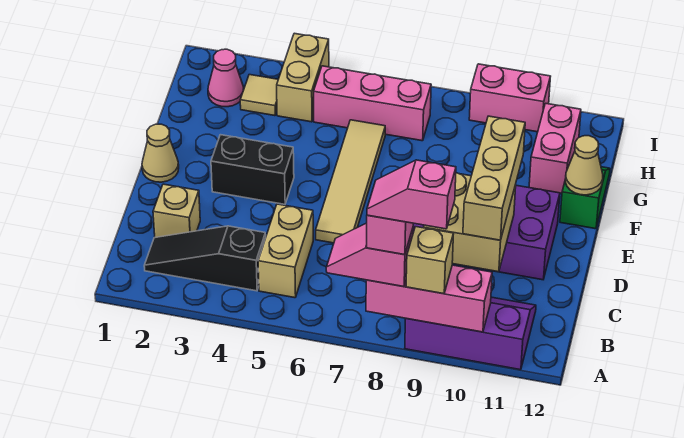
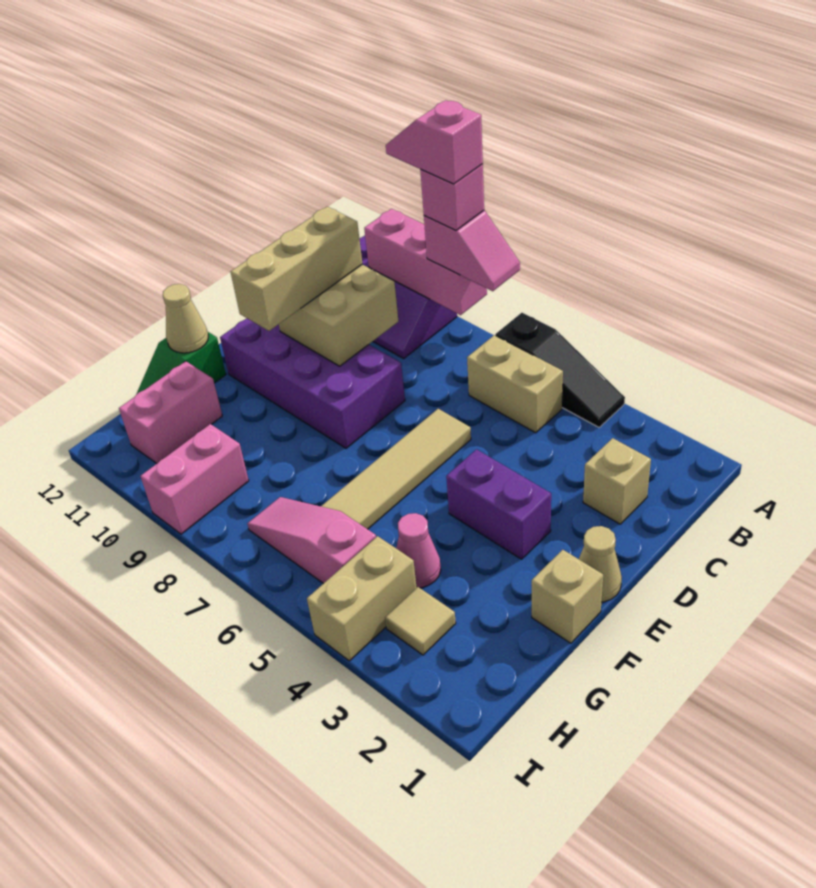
pink 1x2 slope [367,160,456,229] -> pink 1x2 slope turned to [386,100,483,184]
tan 1x1 brick [406,227,454,294] -> tan 1x1 brick moved to [532,550,603,643]
black 1x3 slope [144,226,266,291] -> black 1x3 slope moved to [496,313,625,427]
tan 1x2 brick [258,204,313,298] -> tan 1x2 brick turned to [467,335,563,433]
black 1x2 brick [211,135,294,204] -> purple 1x2 brick [446,449,551,559]
pink 1x1 cone [208,49,244,107] -> pink 1x1 cone moved to [396,513,441,588]
pink 1x3 brick [314,66,431,141] -> pink 1x3 slope [247,497,376,584]
pink 1x2 brick [469,64,551,132] -> pink 1x2 brick turned to [141,424,249,534]

